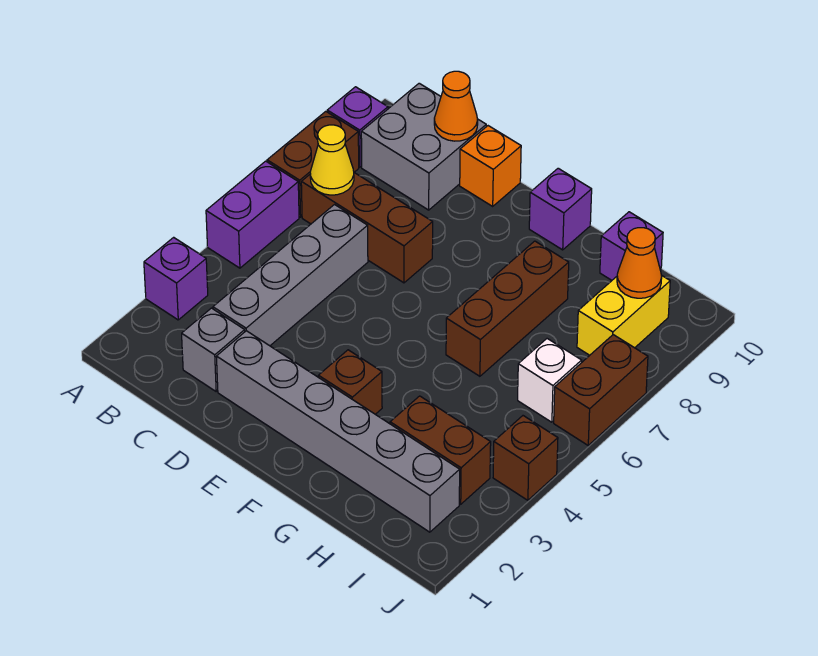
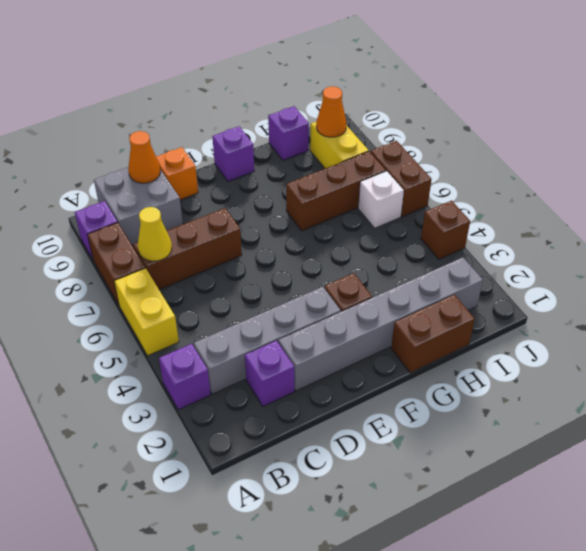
purple 1x2 brick [206,161,299,268] -> yellow 1x2 brick [114,268,179,356]
grey 1x1 brick [182,308,245,391] -> purple 1x1 brick [245,341,294,406]
grey 1x4 brick [213,205,368,346] -> grey 1x4 brick turned to [194,287,341,394]
brown 1x3 brick [446,241,569,376] -> brown 1x3 brick turned to [286,151,386,231]
brown 1x2 brick [390,396,491,504] -> brown 1x2 brick moved to [391,295,475,373]

